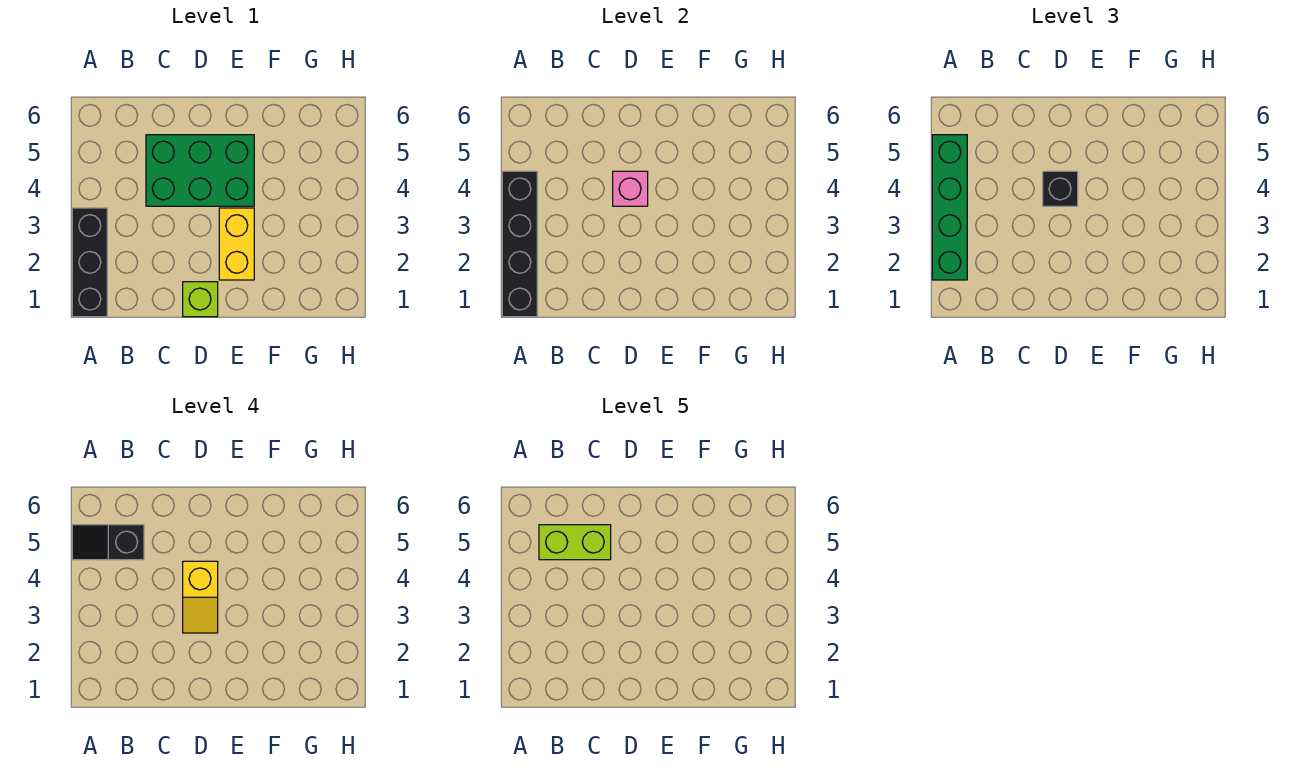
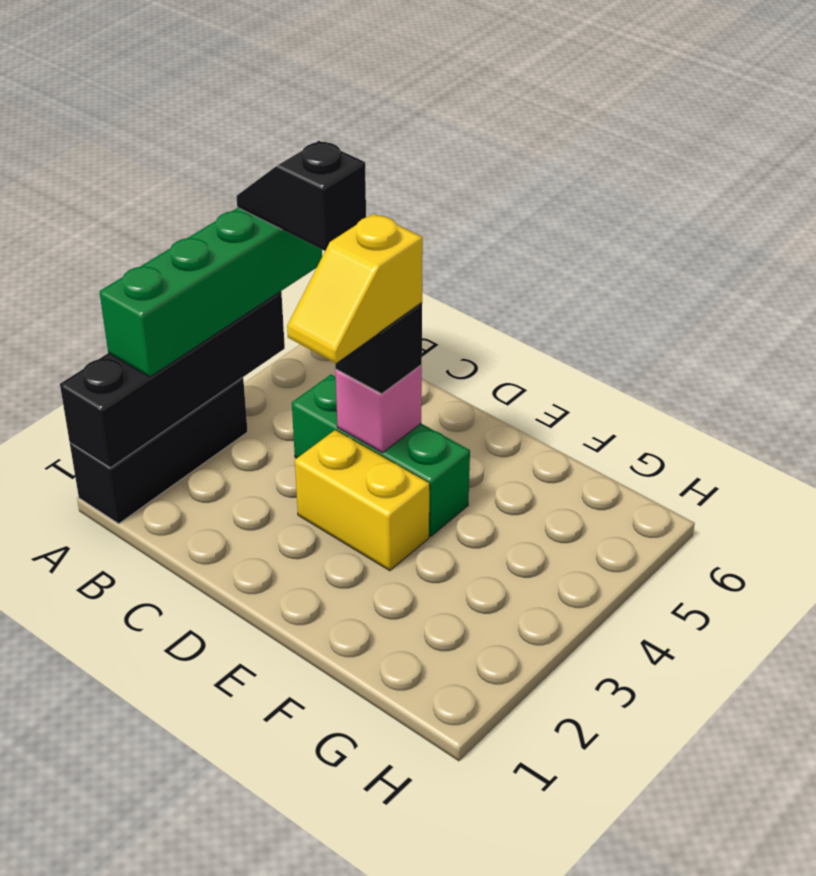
lime 1x2 brick [539,525,611,560] -> none
green 2x3 brick [146,135,254,206] -> green 1x3 brick [292,375,470,536]
lime 1x1 brick [183,282,218,317] -> none
yellow 1x2 brick [219,208,254,280] -> yellow 1x2 brick turned to [295,430,430,571]

